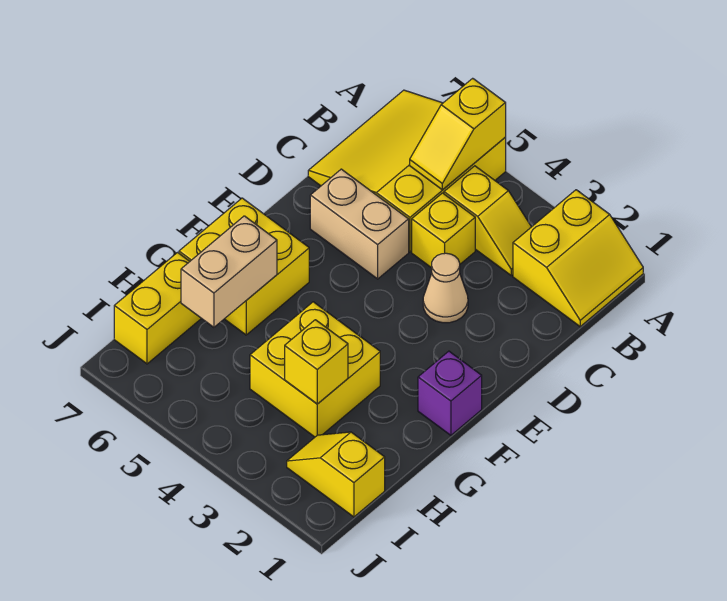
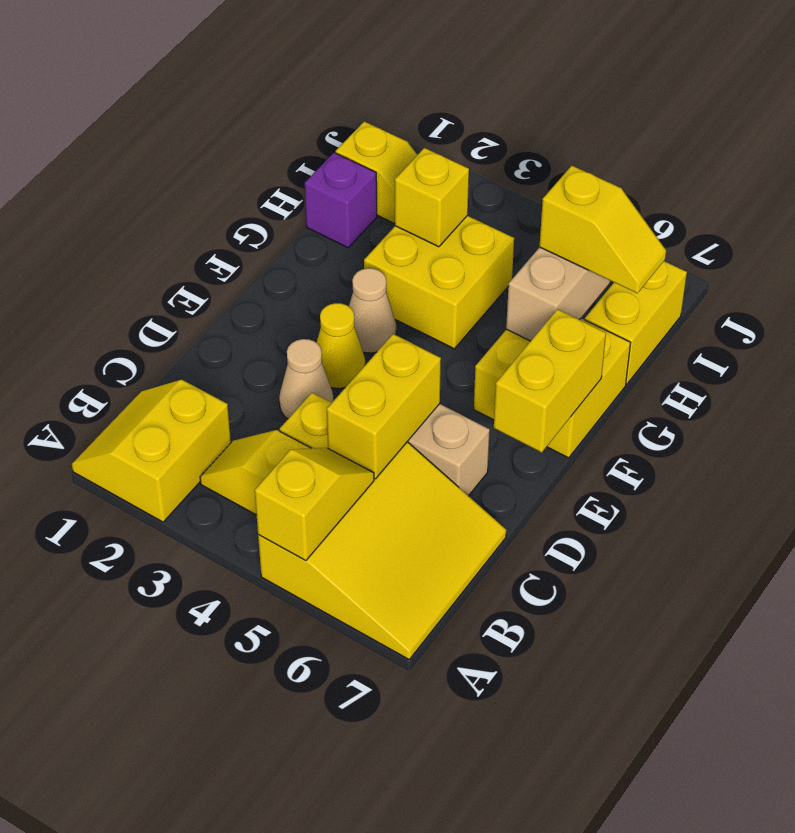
none -> yellow 1x2 brick [327,334,441,479]
none -> yellow 1x1 cone [317,303,365,388]
none -> yellow 1x2 brick [494,309,606,453]
purple 1x1 brick [418,351,482,435] -> purple 1x1 brick moved to [305,153,377,248]
none -> tan 1x1 cone [349,268,396,353]
none -> yellow 1x2 slope [539,166,666,293]

